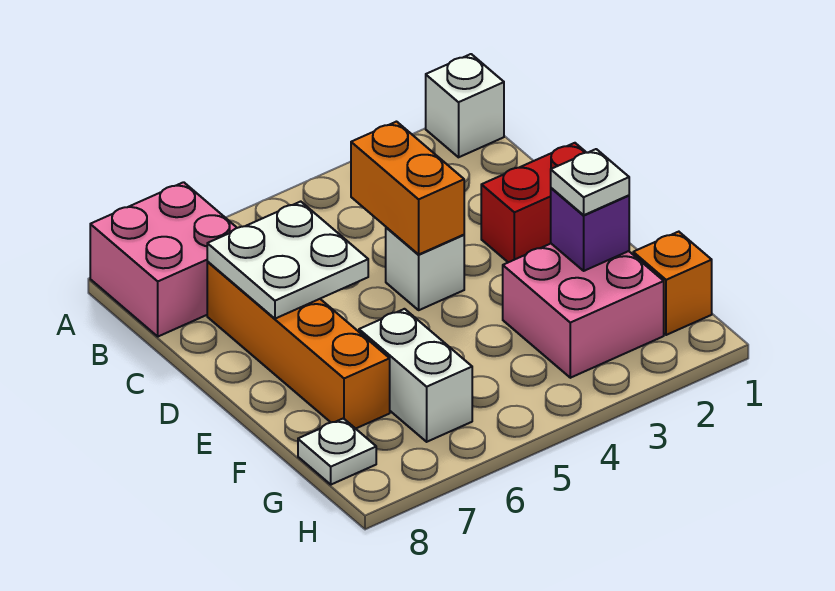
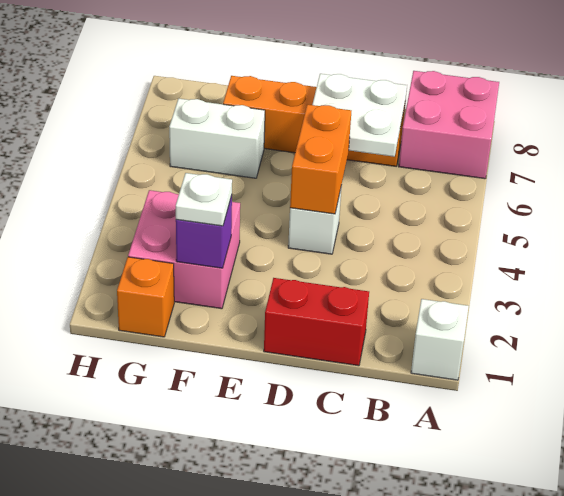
orange 1x2 brick [351,122,464,254] -> orange 1x2 brick turned to [290,104,351,214]
red 1x2 brick [481,143,586,262] -> red 1x2 brick turned to [264,278,369,366]
white 1x1 plate [298,418,376,485] -> none

